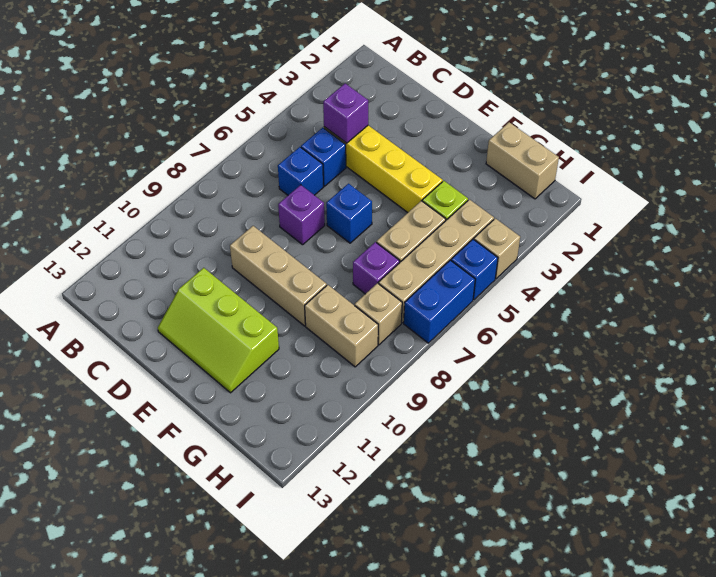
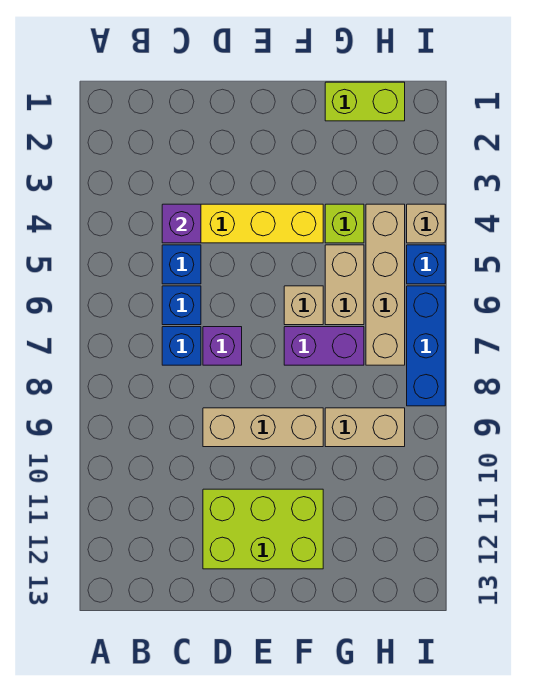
lime 2x3 slope [158,268,279,393] -> lime 2x3 brick [203,489,323,569]
blue 1x1 brick [326,184,372,243] -> blue 1x1 brick moved to [162,327,201,365]
tan 1x2 brick [486,122,559,199] -> lime 1x2 brick [325,82,405,121]
purple 1x1 brick [353,242,400,294] -> purple 1x2 brick [284,327,364,365]
tan 1x1 brick [355,283,402,345] -> tan 1x1 brick moved to [284,286,323,325]
blue 1x2 brick [404,260,475,343] -> blue 1x3 brick [407,286,445,406]

